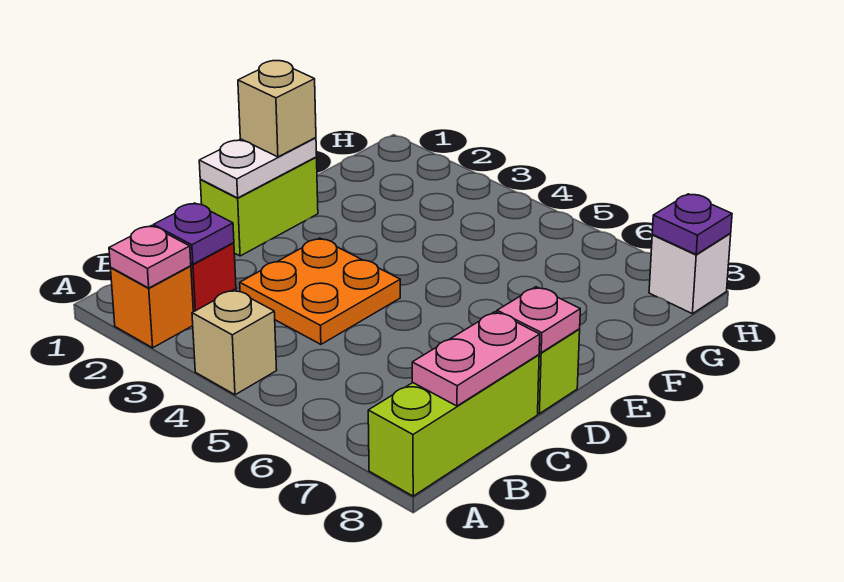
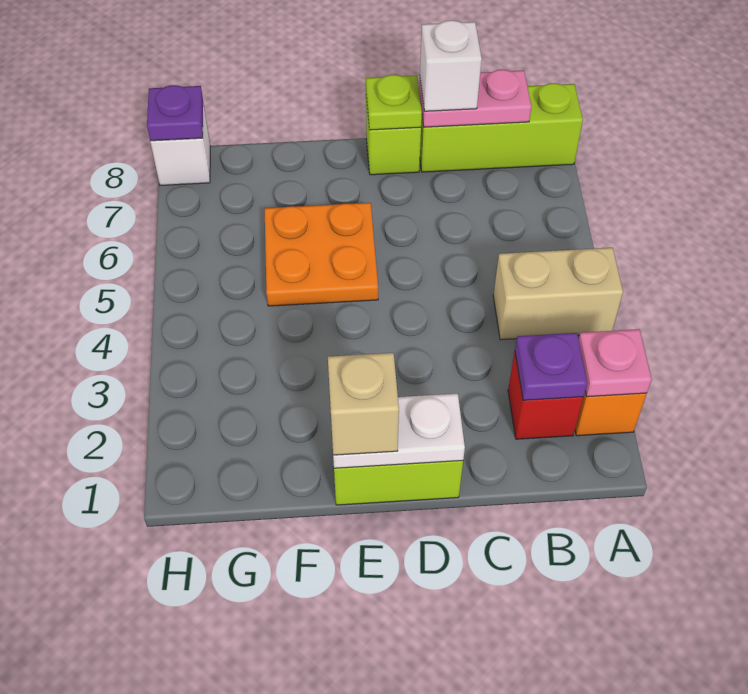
tan 1x1 brick [192,290,277,395] -> tan 1x2 brick [493,248,623,340]
orange 2x2 plate [240,238,400,344] -> orange 2x2 plate moved to [265,203,378,306]
none -> white 1x1 brick [420,20,482,111]
pink 1x1 plate [497,287,580,353] -> lime 1x1 plate [366,75,422,130]

